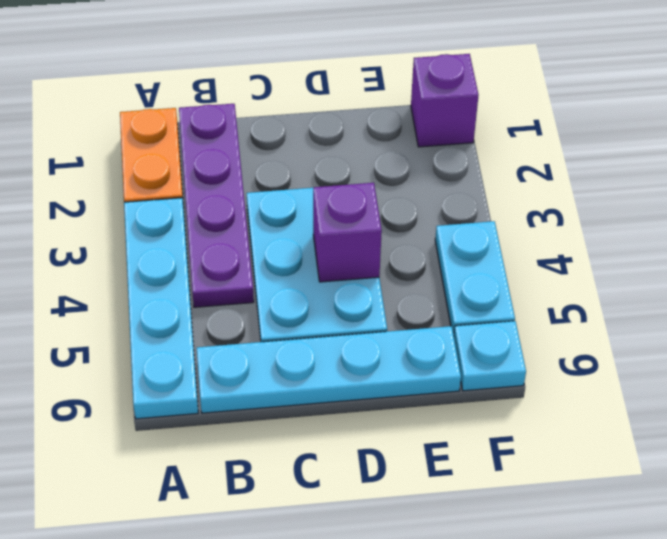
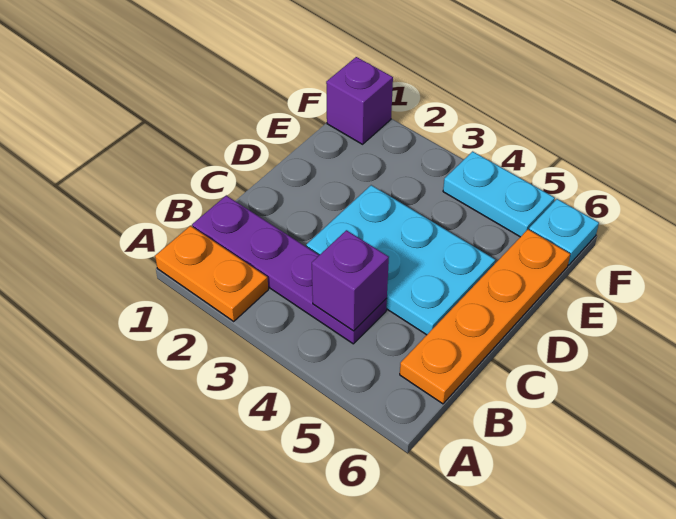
cyan 1x4 plate [124,198,198,419] -> none
cyan 1x4 plate [197,326,461,413] -> orange 1x4 plate [400,230,570,404]
purple 1x1 brick [313,183,382,282] -> purple 1x1 brick moved to [312,230,389,331]

